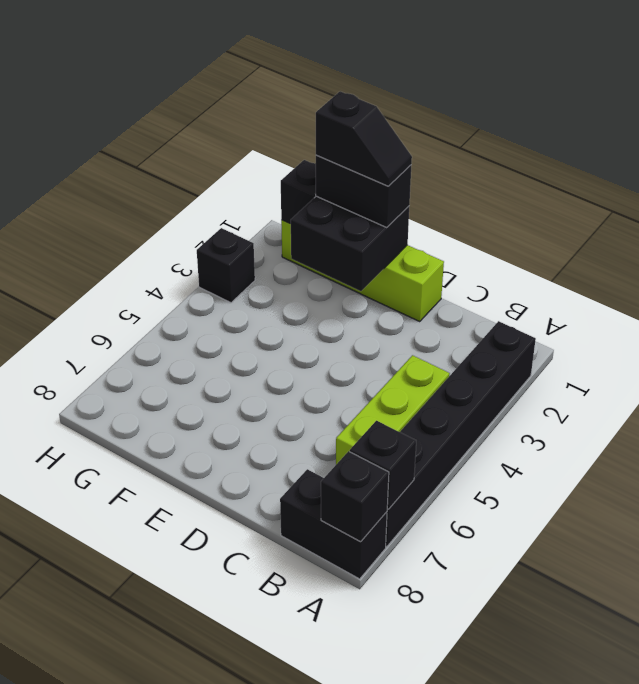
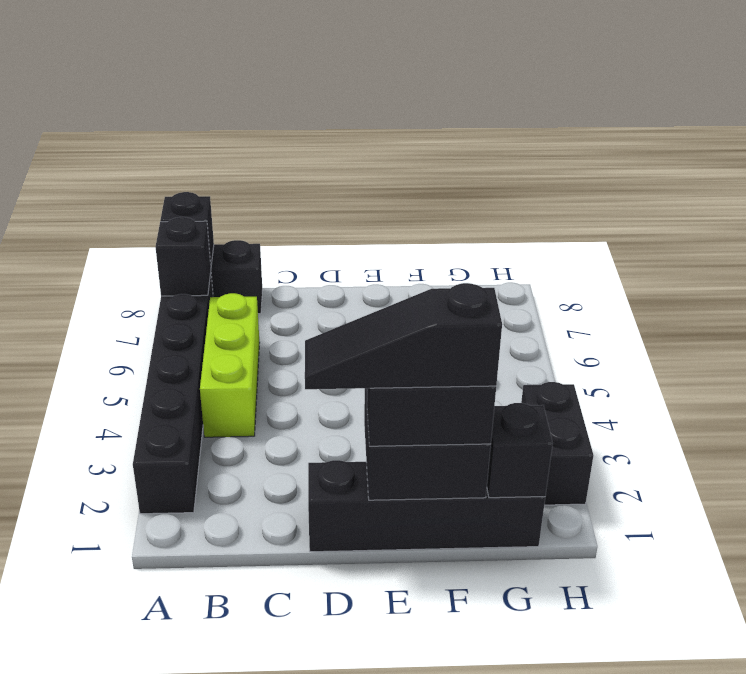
lime 1x4 brick [281,220,444,321] -> black 1x4 brick [308,460,545,552]
black 1x2 slope [316,91,412,186] -> black 1x3 slope [305,283,502,389]
black 1x1 brick [197,228,255,303] -> black 1x2 brick [521,382,593,505]

